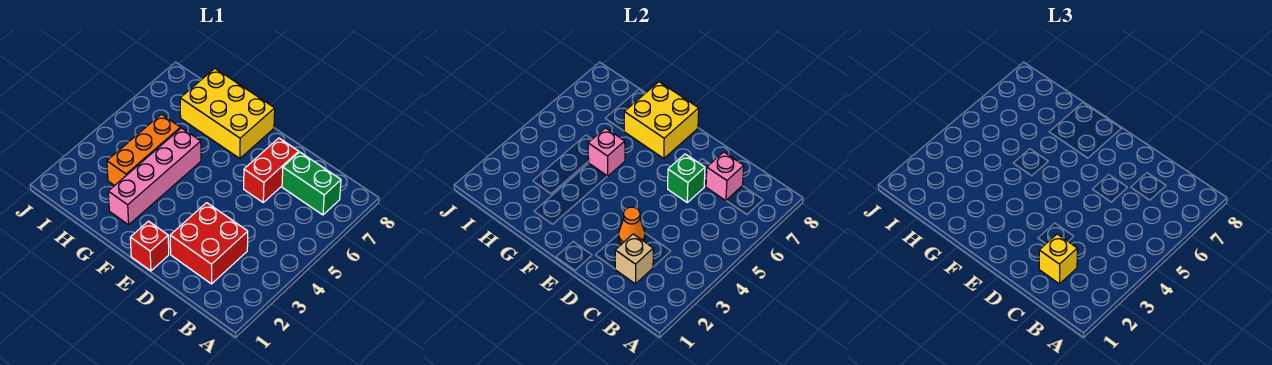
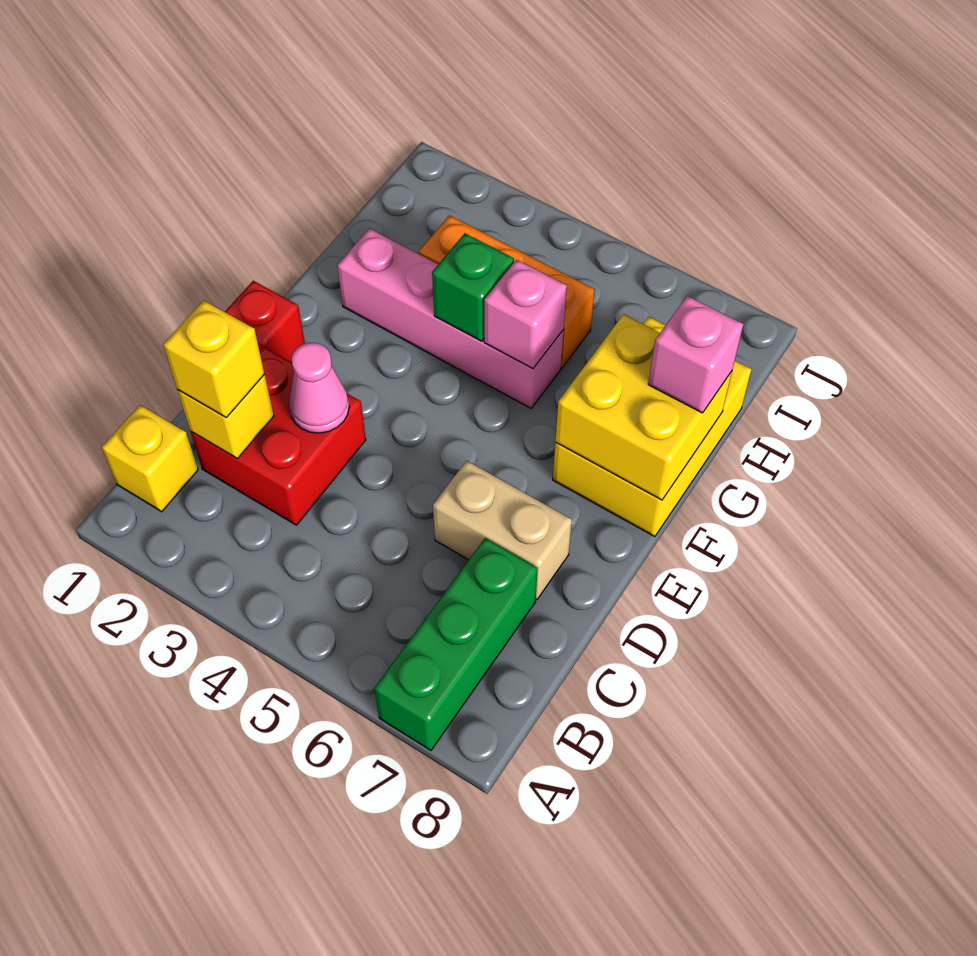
none -> yellow 1x1 brick [102,405,198,512]
green 1x2 brick [282,152,341,215] -> green 1x3 brick [374,538,538,750]
tan 1x1 brick [615,234,653,284] -> yellow 1x1 brick [178,375,274,458]
pink 1x1 brick [706,152,744,201] -> pink 1x1 brick moved to [648,296,743,413]
orange 1x1 cone [619,207,645,244] -> pink 1x1 cone [289,343,349,433]
red 1x2 brick [244,138,299,202] -> tan 1x2 brick [433,461,572,599]
green 1x1 brick [668,154,705,202] -> green 1x1 brick moved to [432,233,514,341]

